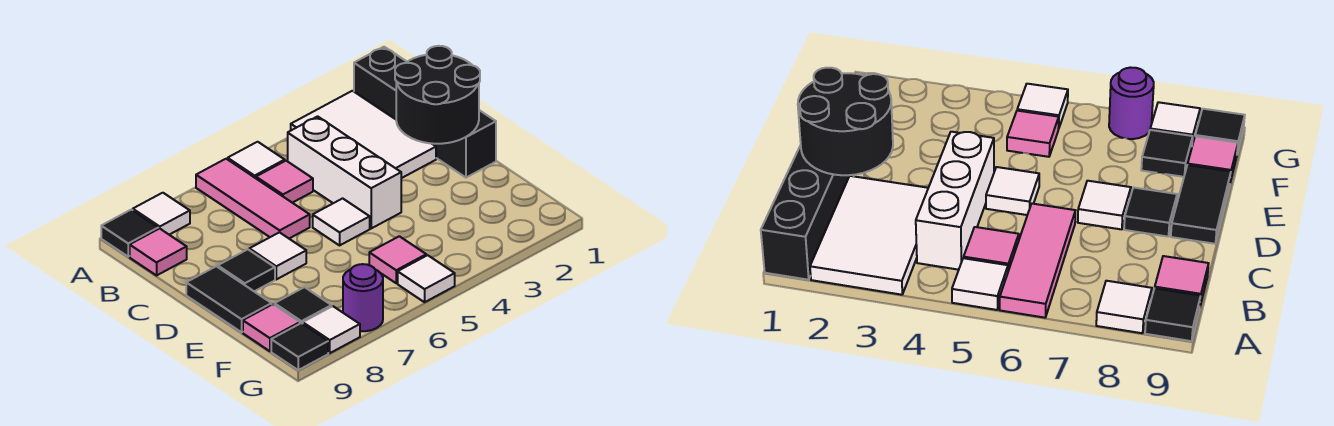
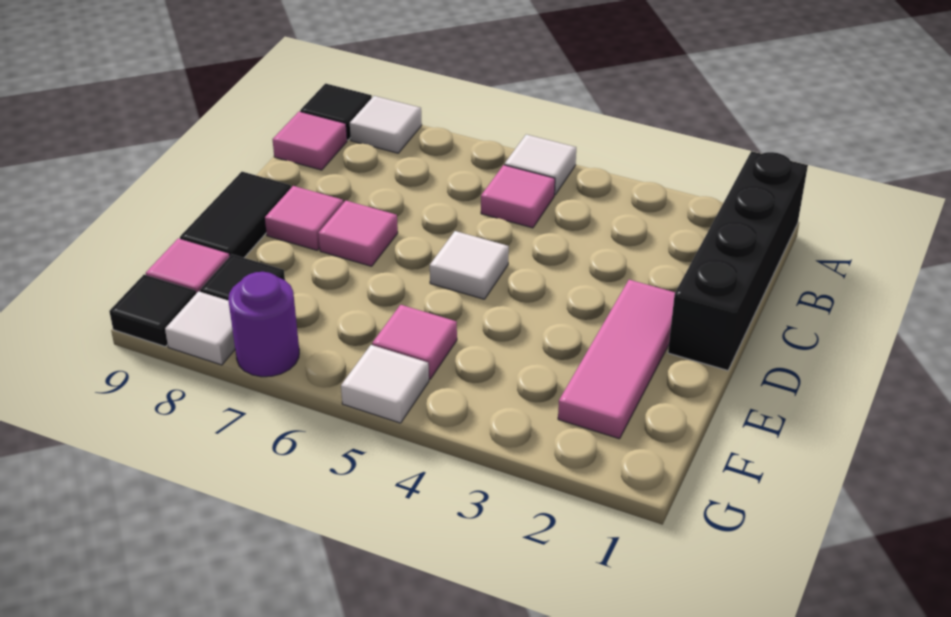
white 2x3 tile [291,91,436,178] -> none
pink 1x3 tile [196,159,310,238] -> pink 1x3 tile moved to [558,280,675,439]
white 1x3 brick [288,116,401,228] -> none
black 2x2 round brick [395,46,480,144] -> none
white 1x1 tile [249,232,306,279] -> pink 1x1 tile [318,201,398,266]
black 1x1 tile [218,249,275,292] -> pink 1x1 tile [265,186,343,250]

